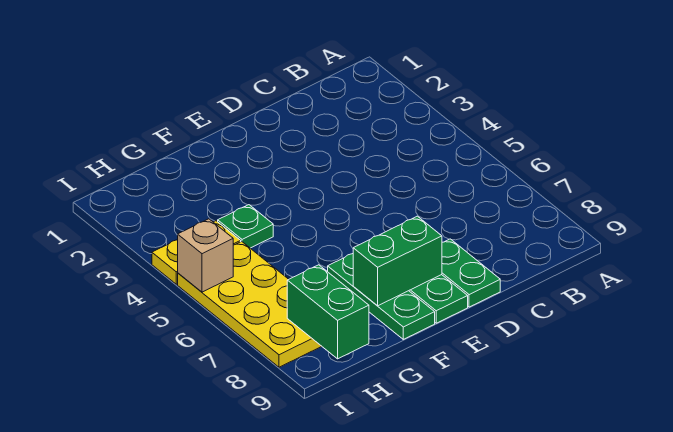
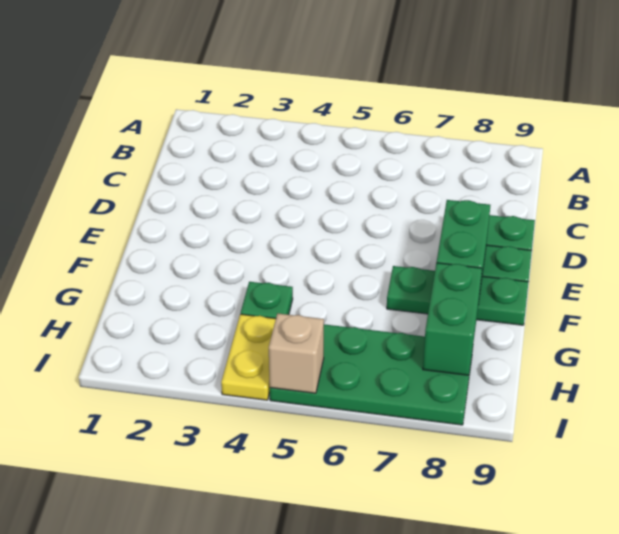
yellow 2x4 plate [178,242,322,367] -> green 2x4 plate [270,324,473,425]
green 1x2 brick [287,265,369,359] -> green 1x2 brick turned to [423,263,482,375]

